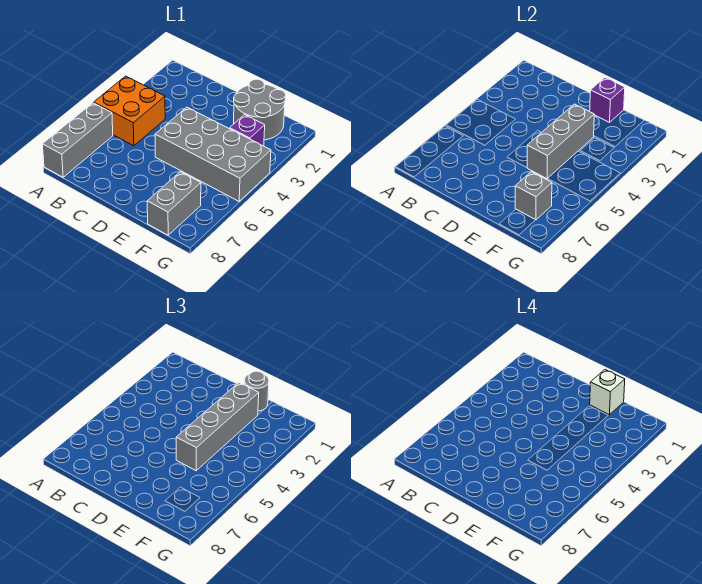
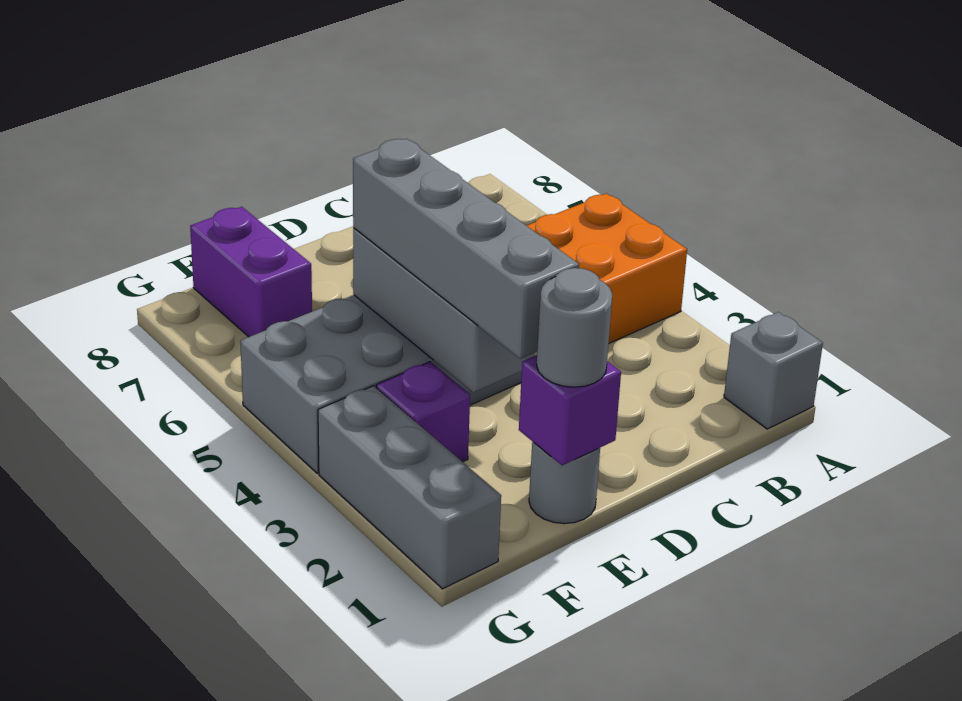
grey 1x3 brick [42,103,113,177] -> grey 1x3 brick moved to [318,386,501,589]
grey 2x2 round brick [234,79,286,140] -> grey 1x1 round brick [529,441,600,524]
white 1x1 brick [590,370,625,415] -> none
grey 1x2 brick [147,172,201,235] -> purple 1x2 brick [190,207,312,337]
grey 1x1 brick [515,172,552,220] -> grey 1x1 brick moved to [724,312,823,429]

